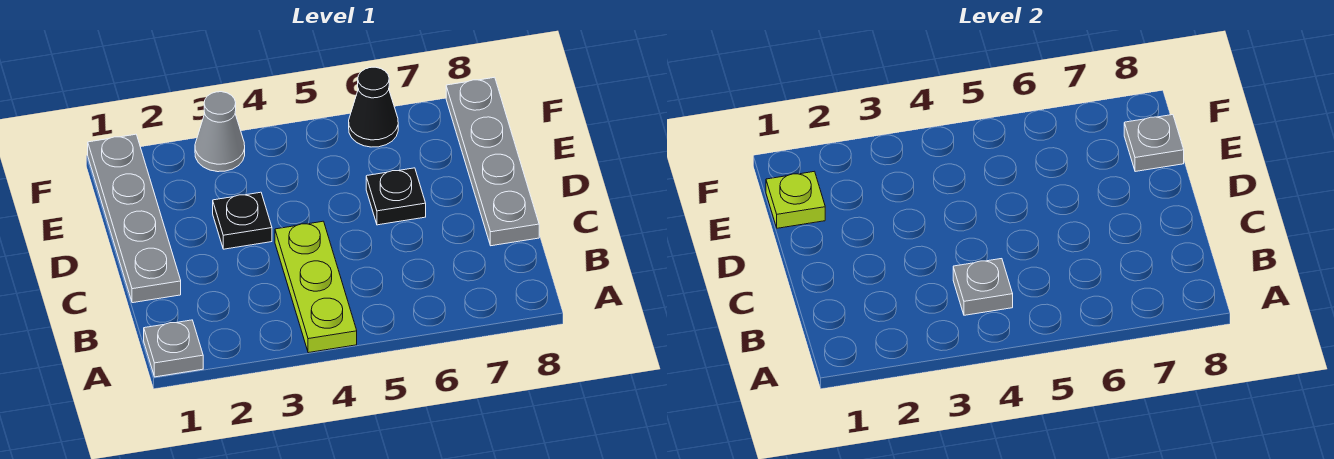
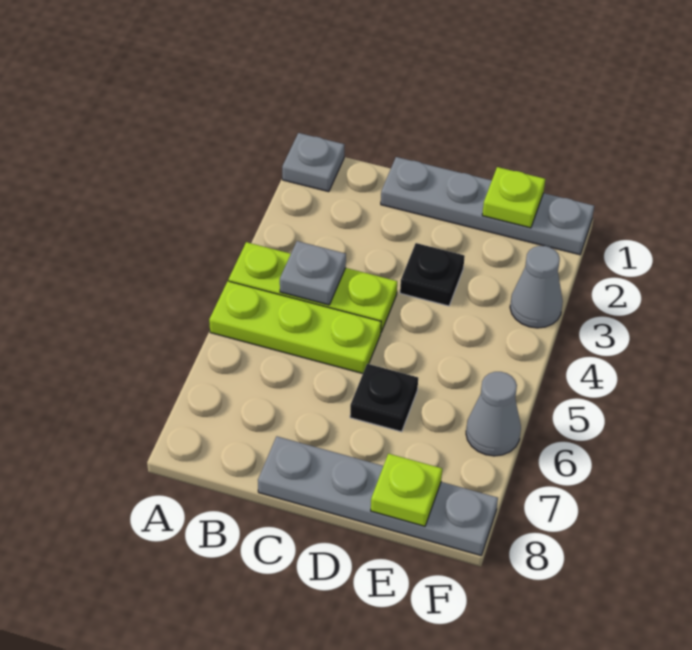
none -> lime 1x3 plate [209,281,381,374]
grey 1x1 plate [1124,115,1184,172] -> lime 1x1 plate [371,454,442,526]
black 1x1 cone [349,67,398,147] -> grey 1x1 cone [466,372,521,456]

